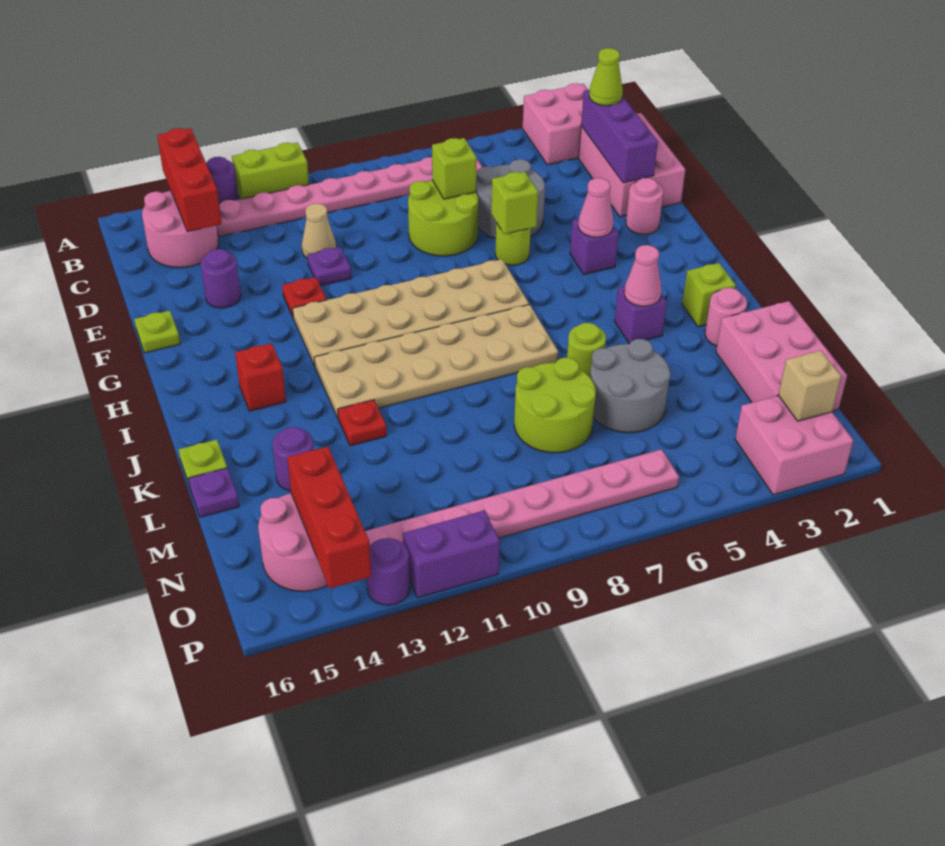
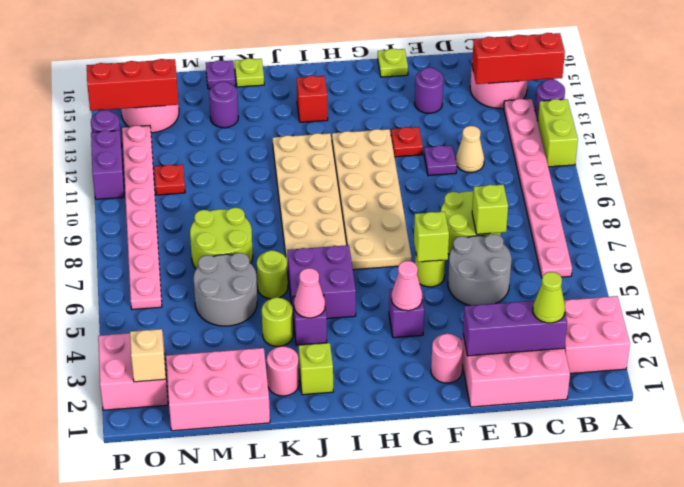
none -> purple 2x2 brick [287,245,356,319]
none -> lime 1x1 round brick [262,297,293,346]
red 1x1 plate [338,400,387,446] -> red 1x1 plate moved to [154,165,185,195]

